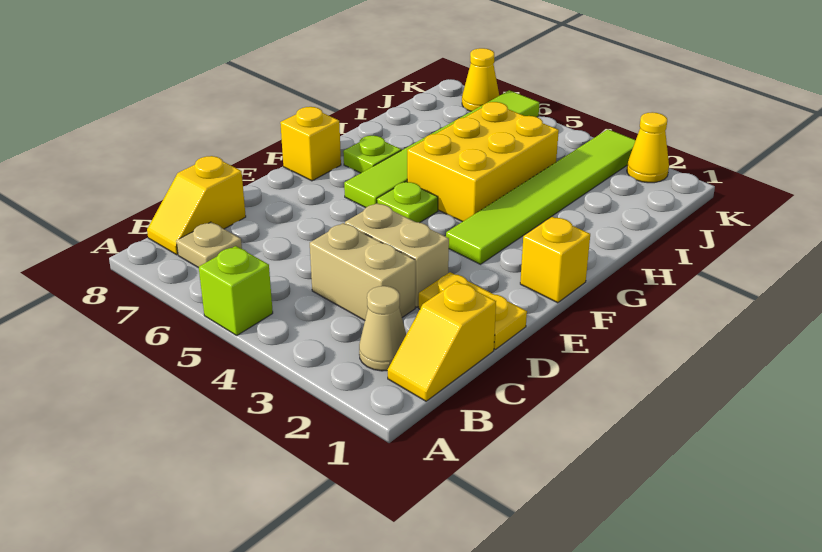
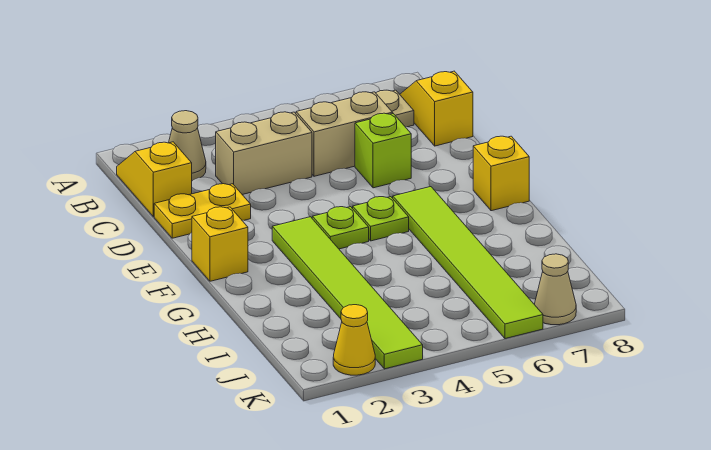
lime 1x1 brick [199,246,273,335] -> lime 1x1 brick moved to [355,113,411,188]
tan 1x2 brick [345,203,449,307] -> tan 1x2 brick moved to [296,92,393,176]
yellow 2x3 brick [407,102,559,222] -> none
lime 1x1 plate [343,136,401,173] -> lime 1x1 plate moved to [312,207,369,249]
yellow 1x1 cone [462,48,499,111] -> tan 1x1 cone [534,254,576,325]

